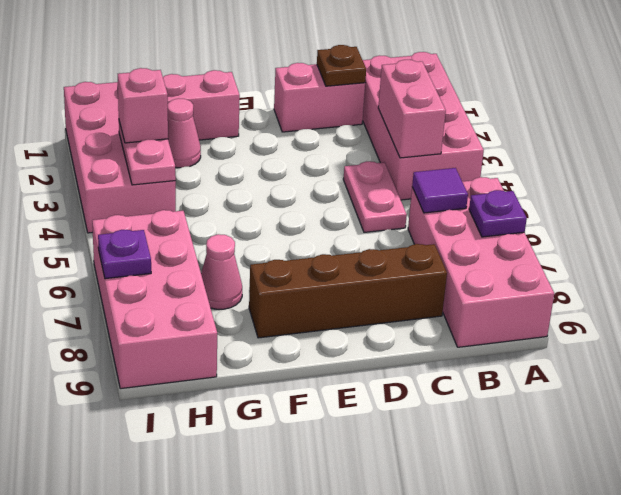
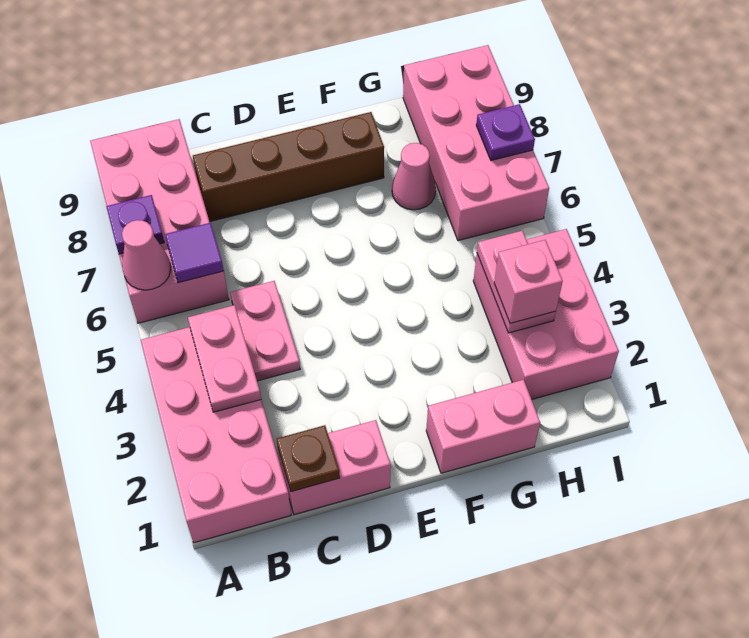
pink 1x2 brick [378,60,446,158] -> pink 1x2 plate [188,305,261,412]
pink 1x1 cone [168,98,201,168] -> pink 1x1 cone moved to [122,220,171,290]
pink 2x4 brick [64,82,176,233] -> pink 2x3 brick [473,229,619,399]

